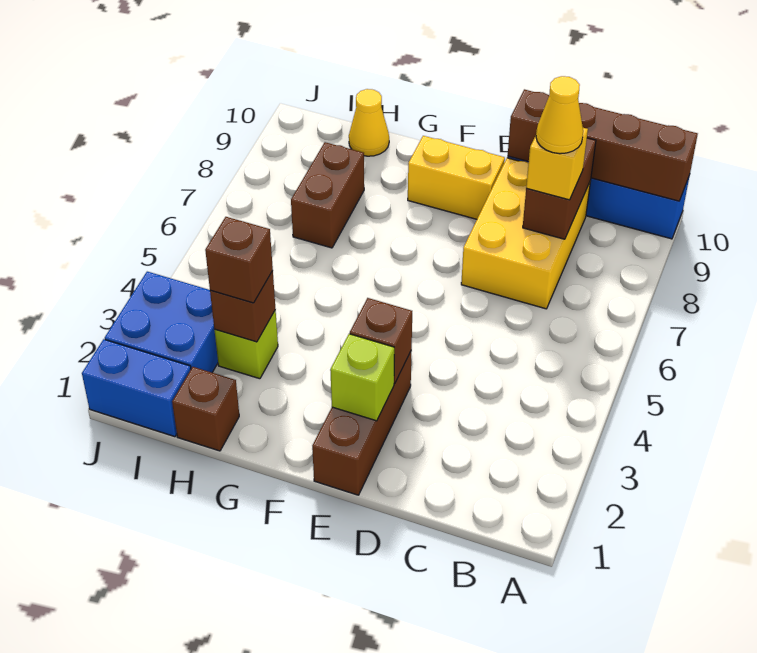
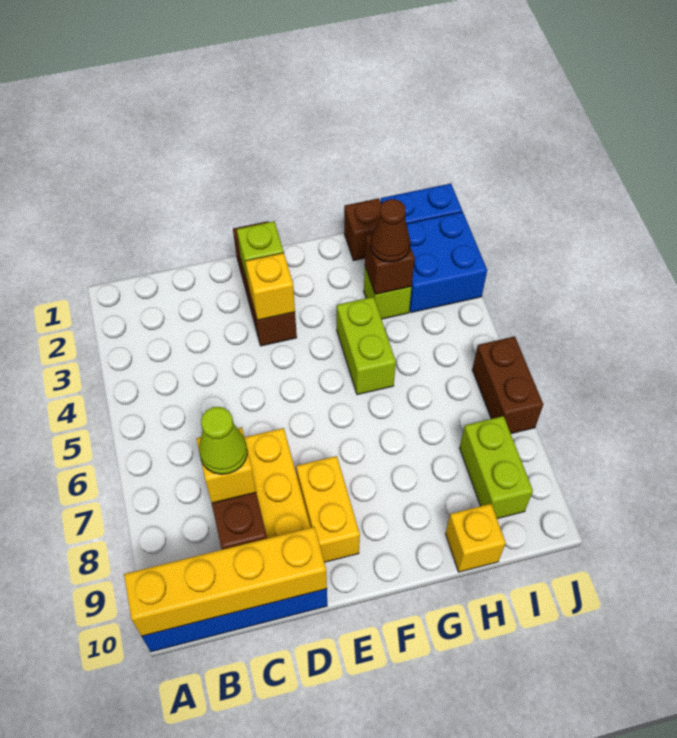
brown 1x4 brick [508,89,698,201] -> yellow 1x4 brick [124,527,327,636]
yellow 1x1 cone [536,76,583,154] -> lime 1x1 cone [199,407,247,474]
brown 1x1 brick [350,298,412,383] -> yellow 1x1 brick [245,253,295,320]
yellow 1x2 brick [408,136,505,219] -> yellow 1x2 brick turned to [296,456,360,562]
none -> lime 1x2 brick [337,297,396,395]
brown 1x1 brick [205,217,273,303] -> brown 1x1 cone [370,199,410,262]
brown 1x2 brick [291,142,364,248] -> brown 1x2 brick moved to [472,336,543,434]
yellow 1x1 cone [349,89,389,156] -> yellow 1x1 brick [445,504,506,572]
none -> lime 1x2 brick [460,416,533,519]

